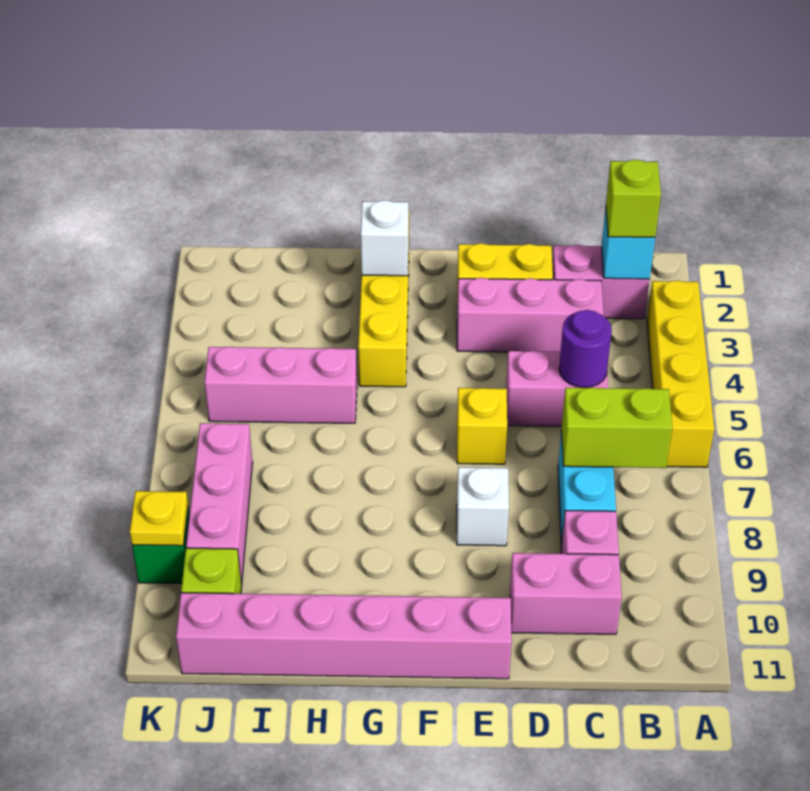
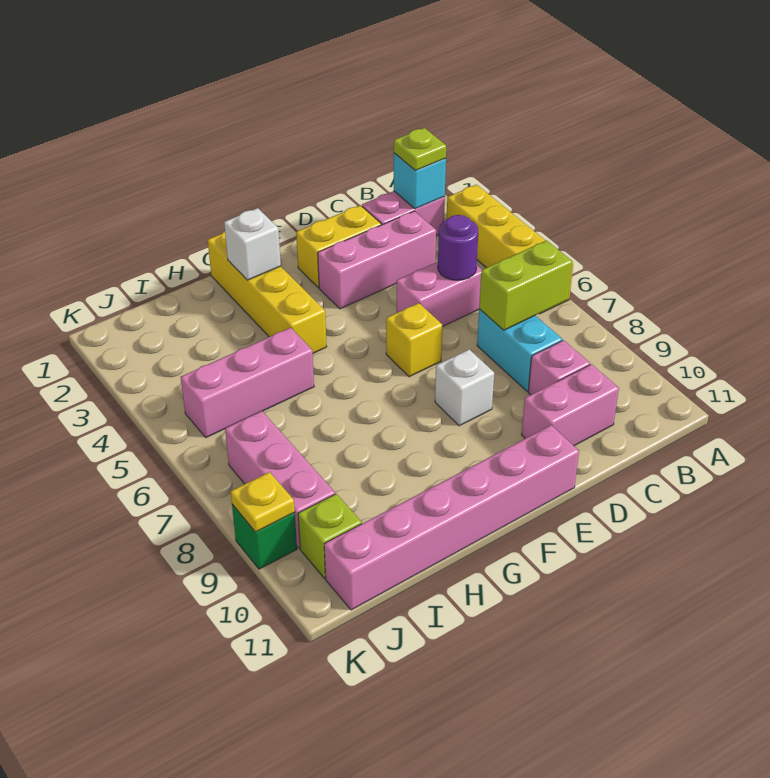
lime 1x1 brick [606,160,661,237] -> lime 1x1 plate [394,128,446,171]

